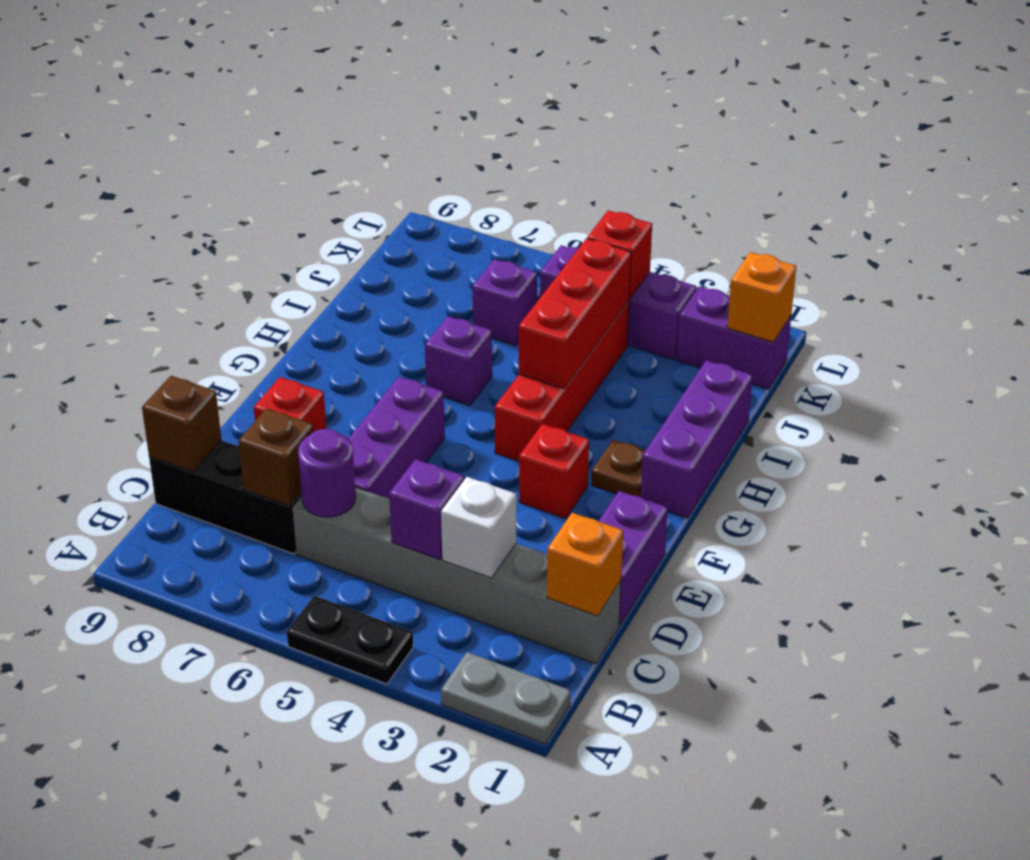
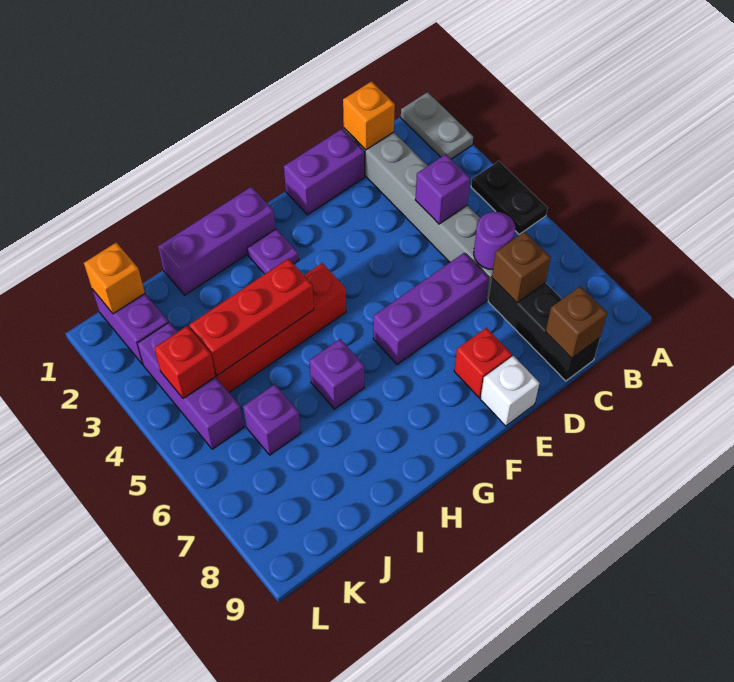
white 1x1 brick [441,477,516,578] -> white 1x1 brick moved to [480,356,539,426]
red 1x1 brick [519,424,589,518] -> none
brown 1x1 plate [591,440,646,497] -> purple 1x1 plate [247,229,299,274]

